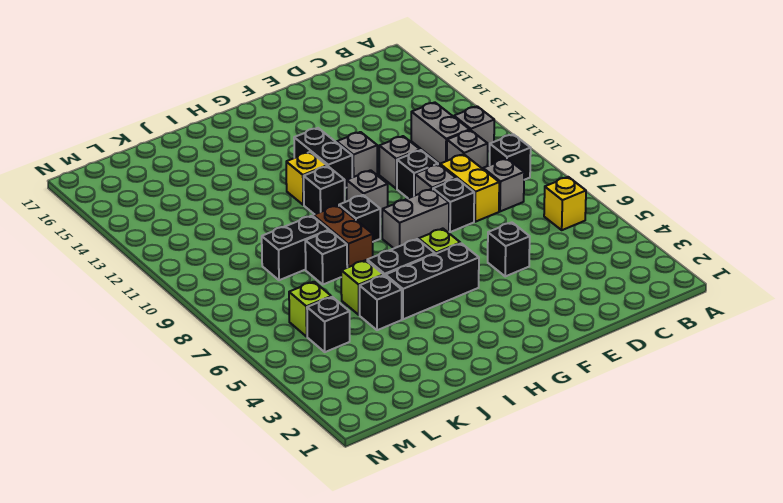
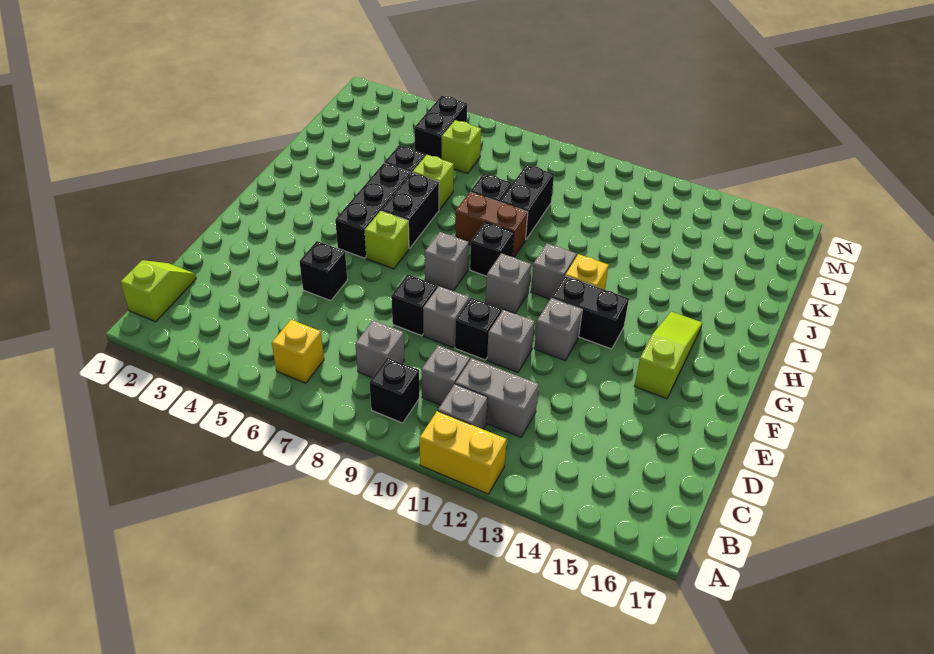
none -> lime 1x2 slope [121,260,196,322]
yellow 1x2 brick [440,154,499,222] -> yellow 1x2 brick moved to [420,411,506,494]
grey 1x2 brick [382,189,449,248] -> grey 1x1 brick [425,232,469,291]
none -> lime 1x3 slope [634,312,702,399]
black 1x1 brick [304,166,345,214] -> grey 1x1 brick [531,243,576,299]
black 1x1 brick [307,297,350,352] -> black 1x2 brick [414,96,467,159]

